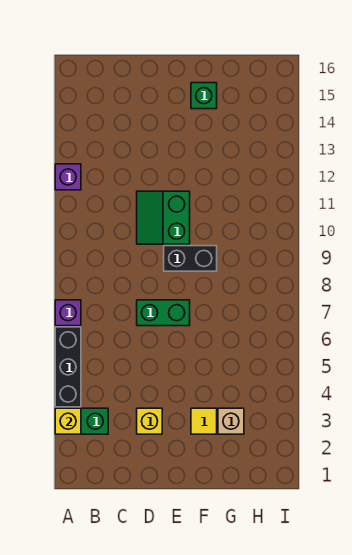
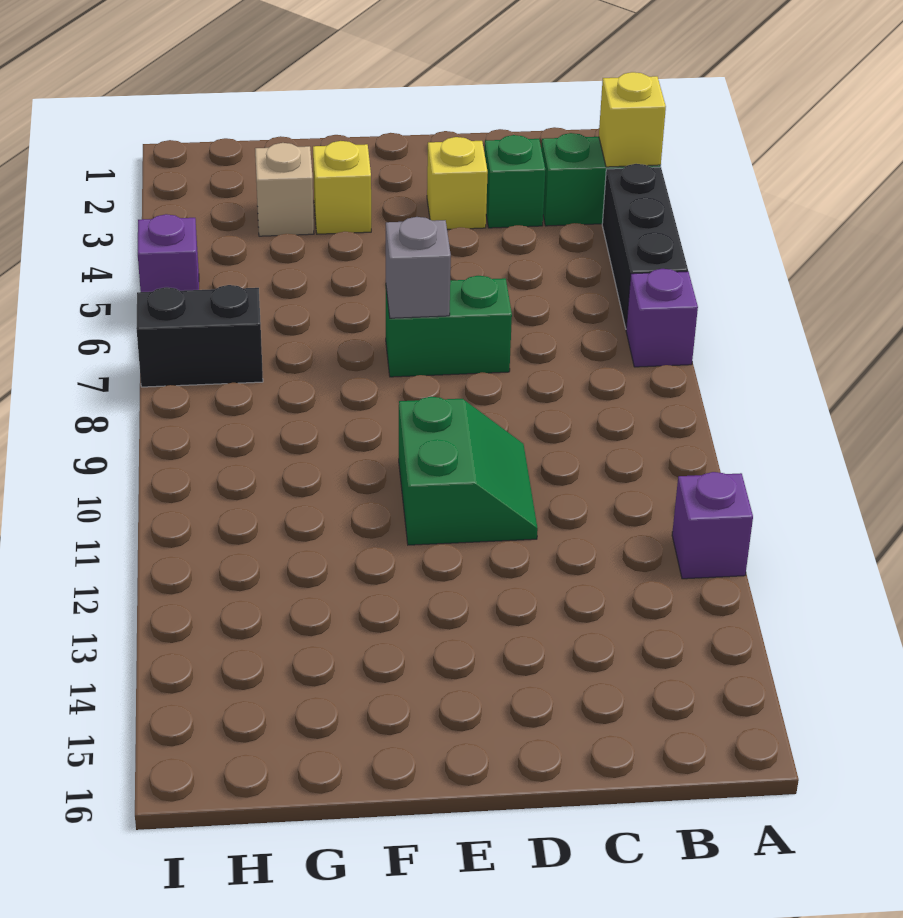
none -> grey 1x1 brick [386,217,451,318]
black 1x2 brick [164,246,217,271] -> black 1x2 brick moved to [136,285,263,387]
yellow 1x1 tile [191,408,217,434] -> yellow 1x1 brick [313,141,371,234]
green 1x1 brick [191,83,217,109] -> green 1x1 brick moved to [485,135,545,228]
none -> purple 1x1 brick [138,214,199,292]

